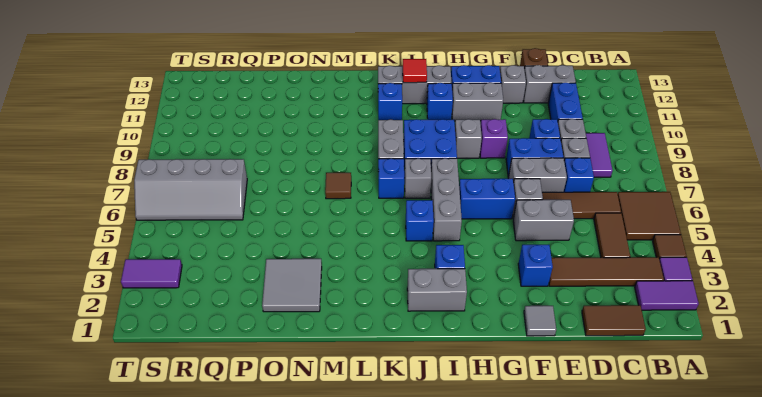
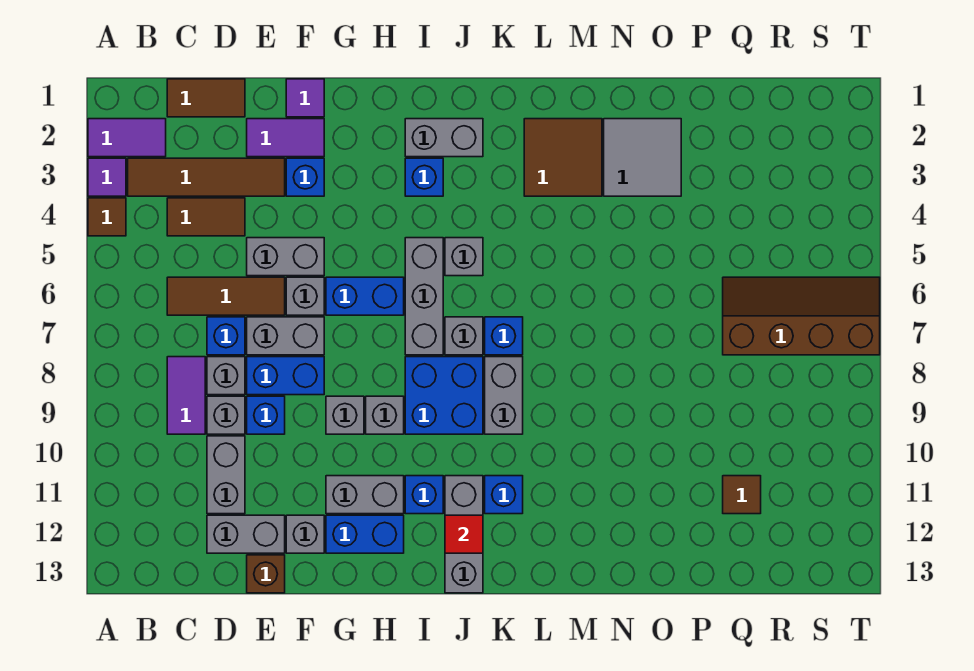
brown 2x2 tile [618,192,681,240] -> brown 2x2 tile moved to [524,119,602,196]
brown 1x2 tile [594,213,630,258] -> brown 1x2 tile turned to [167,198,245,236]
blue 1x2 brick [548,82,583,121] -> grey 1x2 brick [207,436,245,514]
grey 1x1 tile [524,306,556,336] -> purple 1x1 tile [286,79,324,117]
purple 1x1 brick [480,119,508,158] -> grey 1x1 brick [326,396,364,434]
grey 1x3 brick [378,65,452,104] -> grey 1x3 brick turned to [445,476,483,593]
blue 1x1 brick [406,200,434,241] -> grey 1x1 brick [445,238,483,276]
brown 1x1 tile [325,173,351,199] -> brown 1x1 tile moved to [723,476,761,514]
grey 2x4 slope [134,159,247,220] -> brown 2x4 slope [723,277,880,355]
purple 1x2 tile [121,259,182,288] -> purple 1x2 tile moved to [247,119,324,157]

